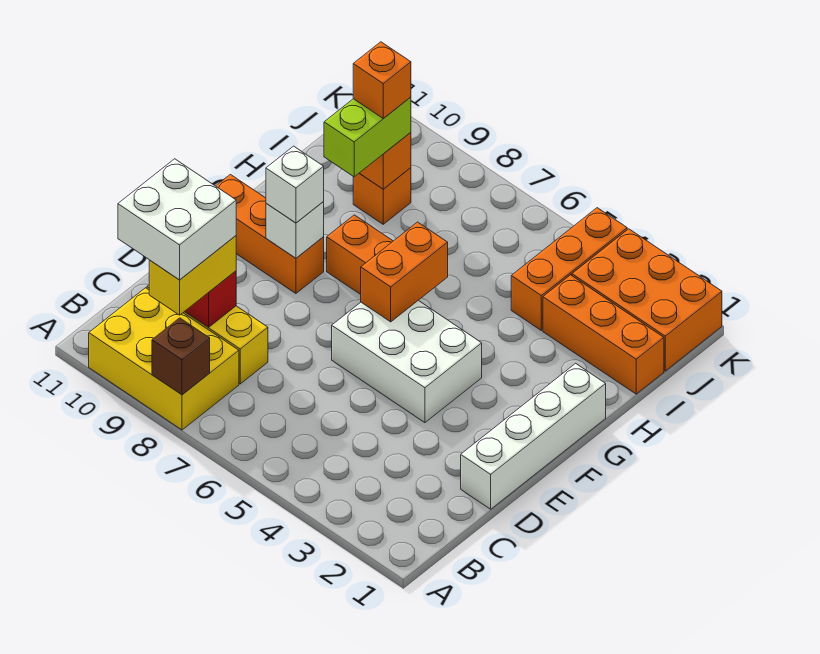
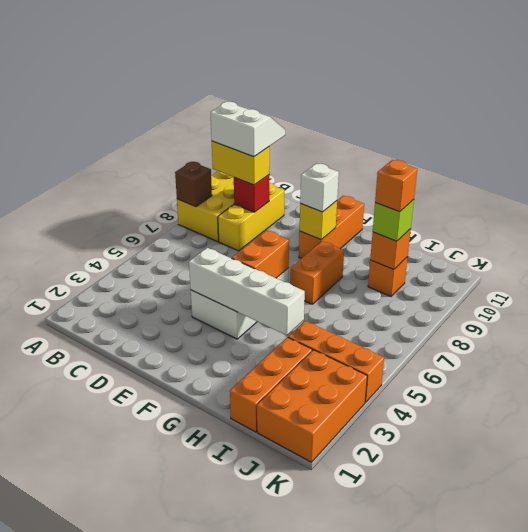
white 2x2 brick [118,159,236,280] -> white 2x2 slope [211,102,285,157]
white 1x4 brick [461,363,606,509] -> white 1x4 brick moved to [189,248,305,335]
orange 1x2 brick [361,222,448,322] -> orange 1x2 brick turned to [232,230,289,278]
white 1x1 brick [266,202,324,258] -> yellow 1x1 brick [300,201,337,240]
lime 1x2 brick [324,97,411,177] -> lime 1x1 brick [373,200,414,241]

